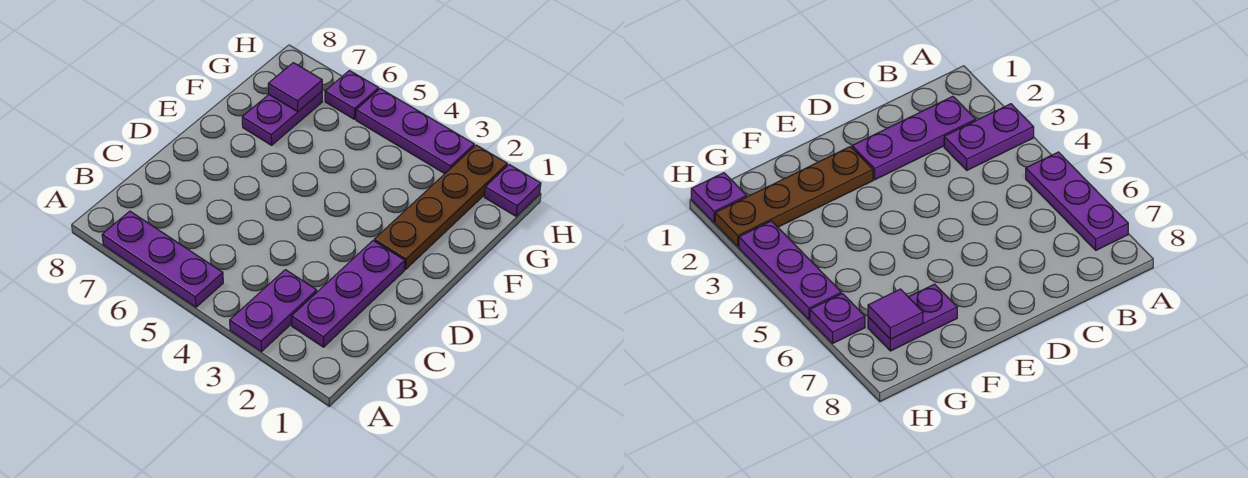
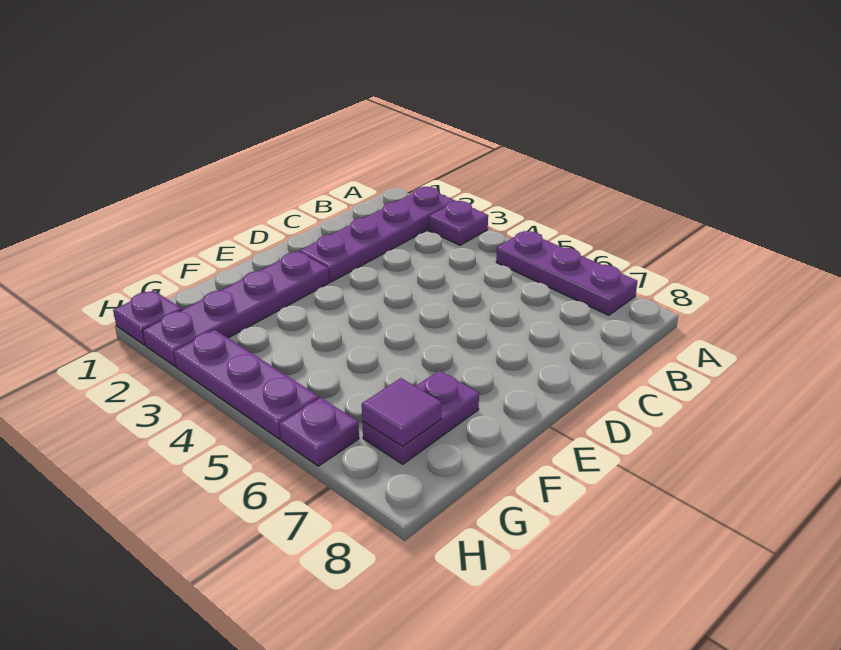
purple 1x2 plate [230,270,317,352] -> purple 1x1 plate [429,201,488,245]
purple 1x3 plate [292,241,405,347] -> purple 1x4 plate [300,187,455,282]
brown 1x4 plate [374,145,507,269] -> purple 1x4 plate [143,252,329,367]

